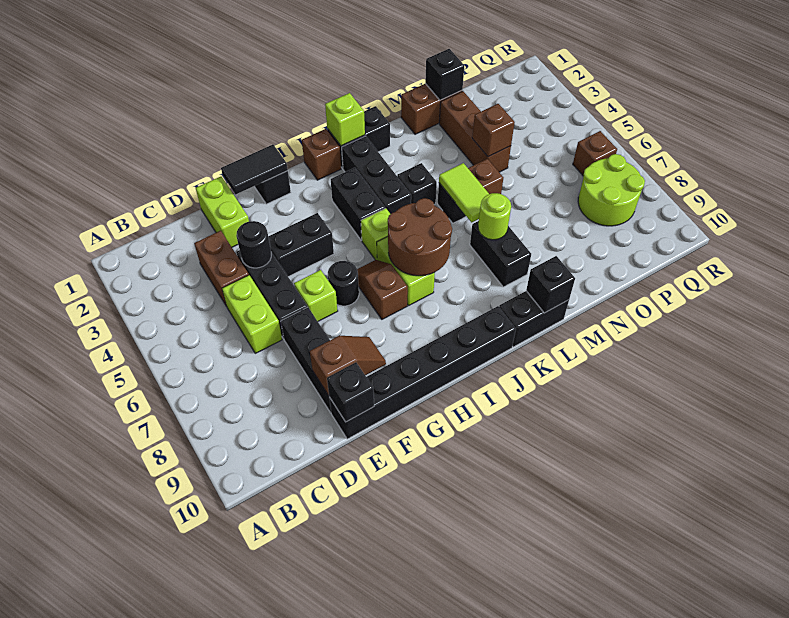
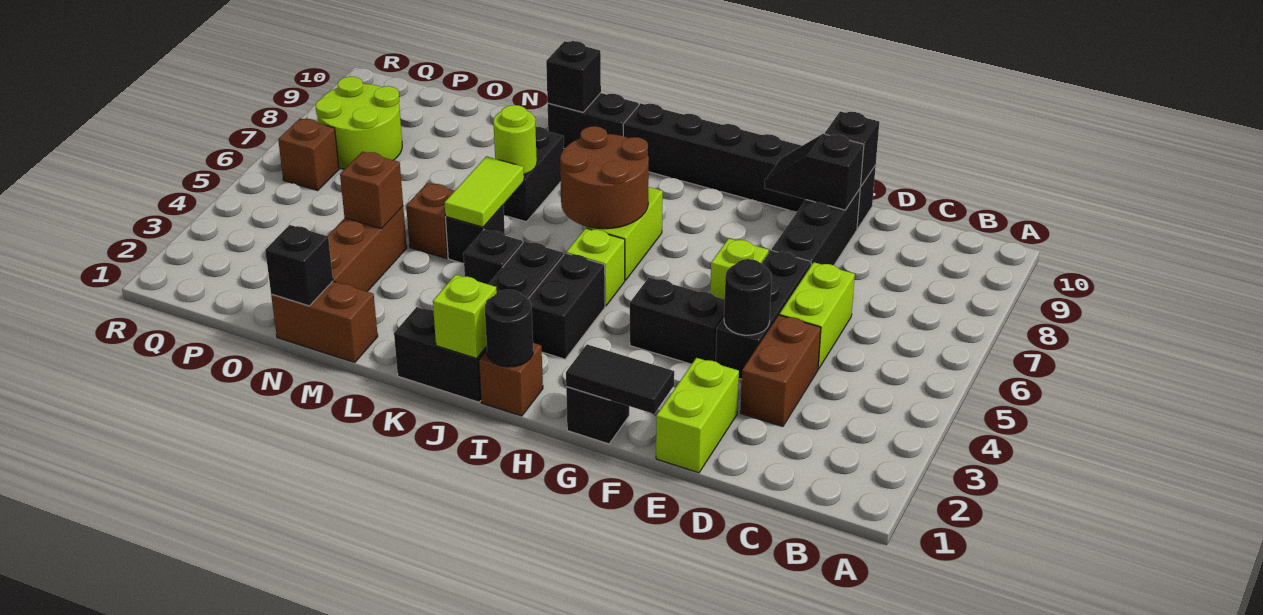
brown 1x2 slope [310,336,386,395] -> black 1x2 slope [764,134,864,210]
black 1x1 round brick [328,261,359,306] -> black 1x1 round brick moved to [485,290,533,367]
brown 1x2 slope [357,260,408,319] -> none

